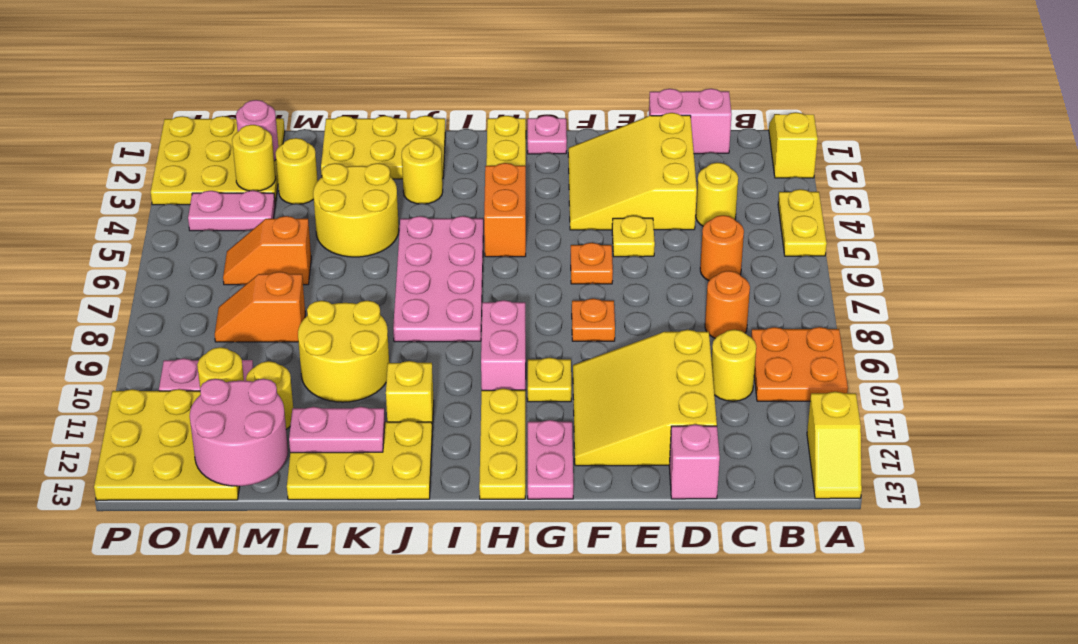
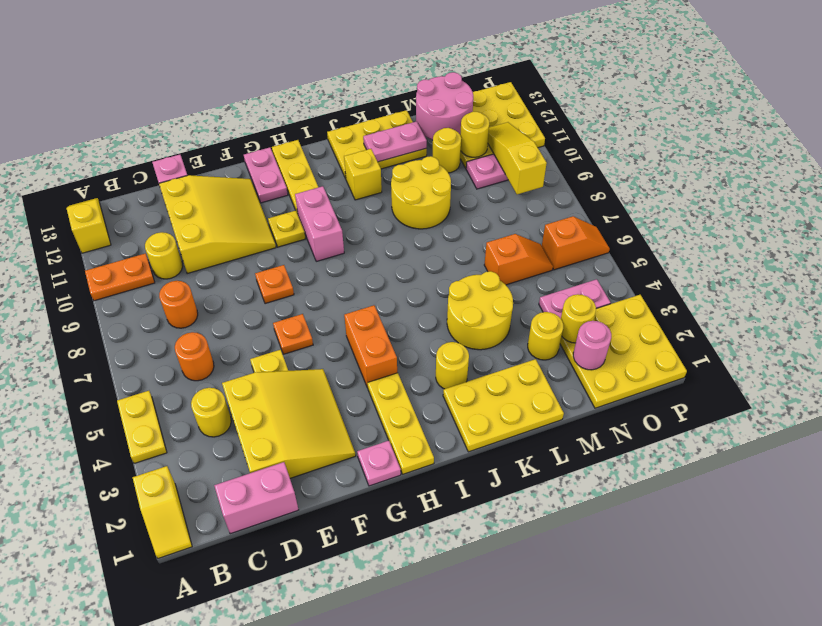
orange 2x2 plate [751,327,848,401] -> orange 1x2 plate [85,253,155,301]
pink 2x4 plate [393,216,483,342] -> none
orange 1x2 slope [215,272,305,342] -> orange 1x2 slope moved to [542,216,610,270]
none -> yellow 1x3 slope [488,122,547,194]

